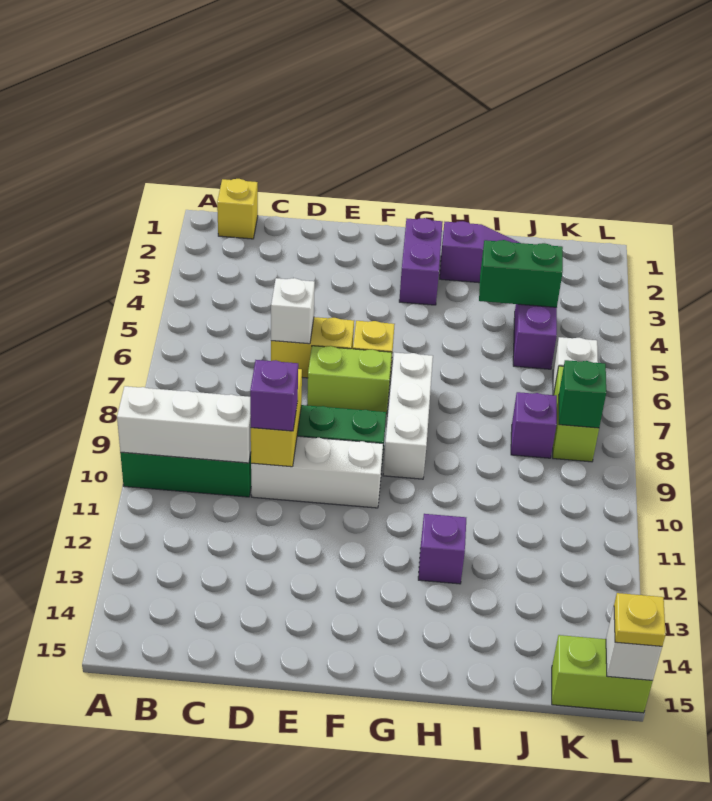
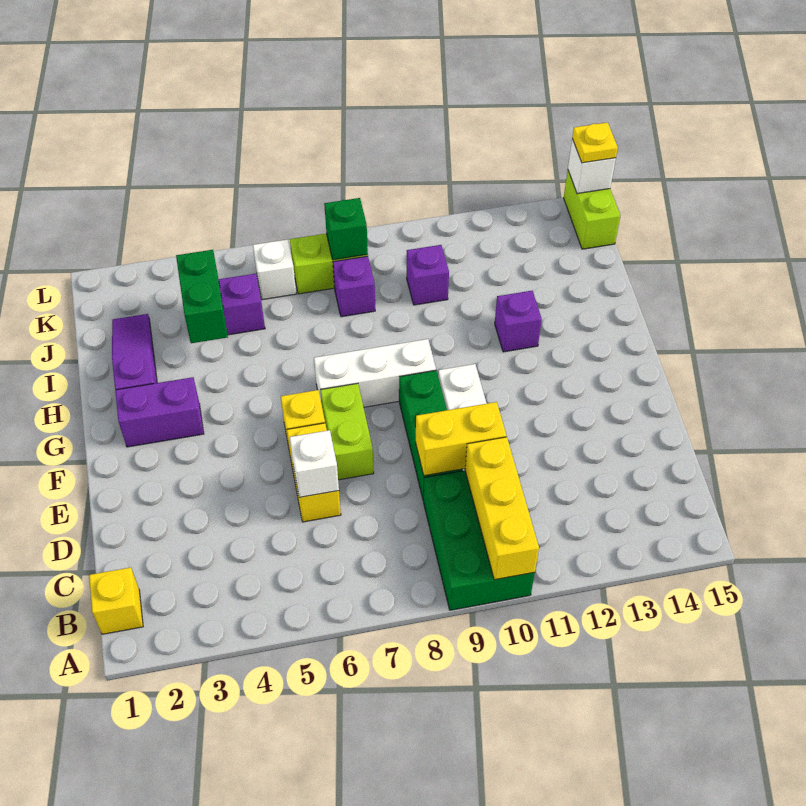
white 1x3 brick [117,386,251,463] -> yellow 1x3 brick [465,437,539,580]
purple 1x1 brick [250,360,298,431] -> purple 1x1 brick moved to [407,245,449,305]

